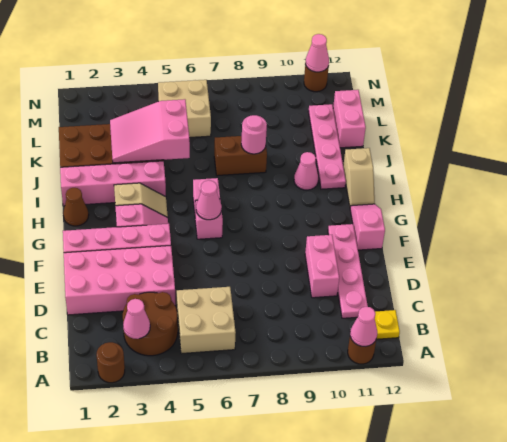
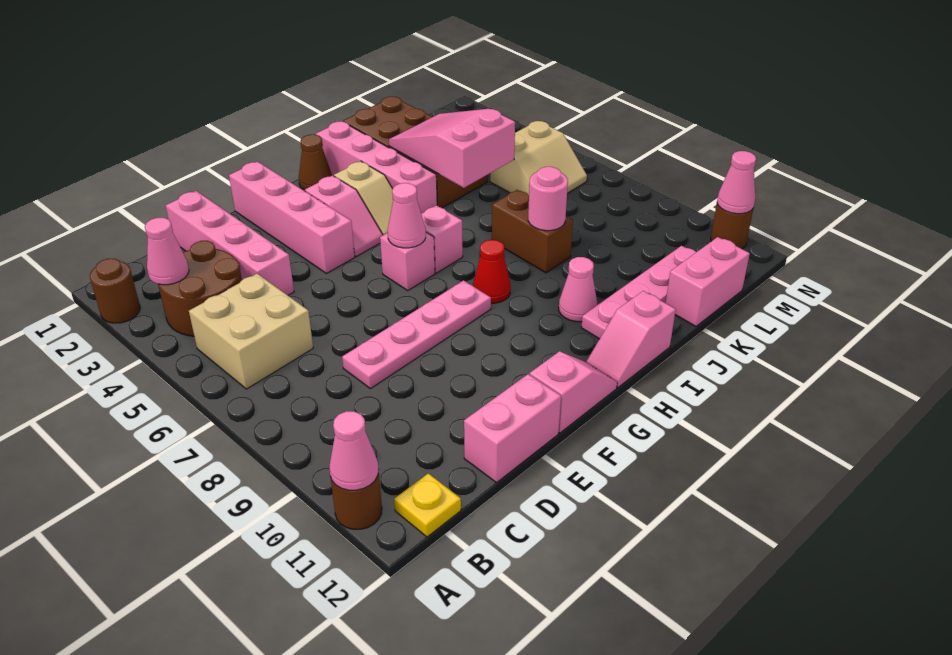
pink 1x4 plate [328,224,368,318] -> pink 1x4 plate moved to [342,280,491,389]
pink 2x4 brick [64,246,175,315] -> pink 1x4 brick [166,191,294,295]
pink 1x2 brick [305,235,339,298] -> pink 1x2 brick moved to [464,374,561,483]
none -> red 1x1 cone [473,240,511,303]
tan 1x2 slope [343,148,375,206] -> pink 1x2 slope [587,291,676,388]
tan 2x2 brick [158,80,211,138] -> tan 2x2 slope [490,121,587,195]

